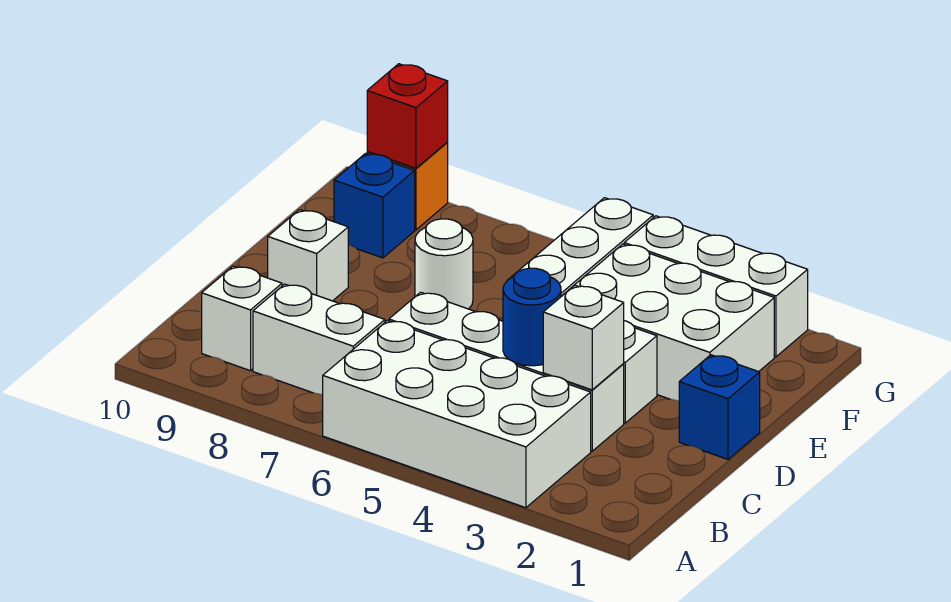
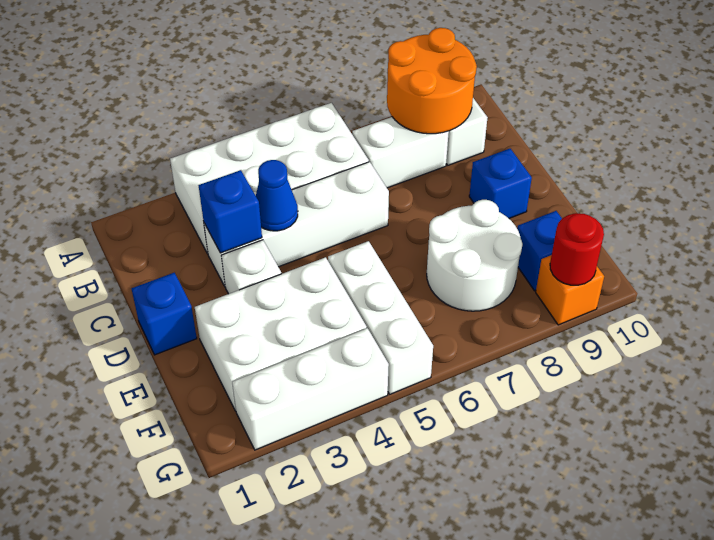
none -> orange 2x2 round brick [387,28,477,134]
white 1x1 brick [543,285,624,390] -> blue 1x1 brick [198,170,262,253]
blue 1x1 round brick [503,268,561,366] -> blue 1x1 cone [256,160,298,231]
white 1x1 brick [268,210,348,301] -> blue 1x1 brick [469,149,532,218]
white 1x1 round brick [415,219,473,309] -> white 2x2 round brick [427,200,522,311]
red 1x1 brick [367,64,448,168] -> red 1x1 round brick [550,213,604,285]

